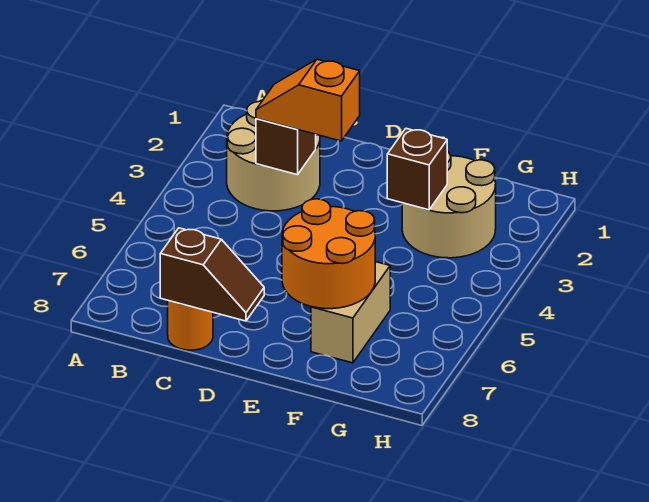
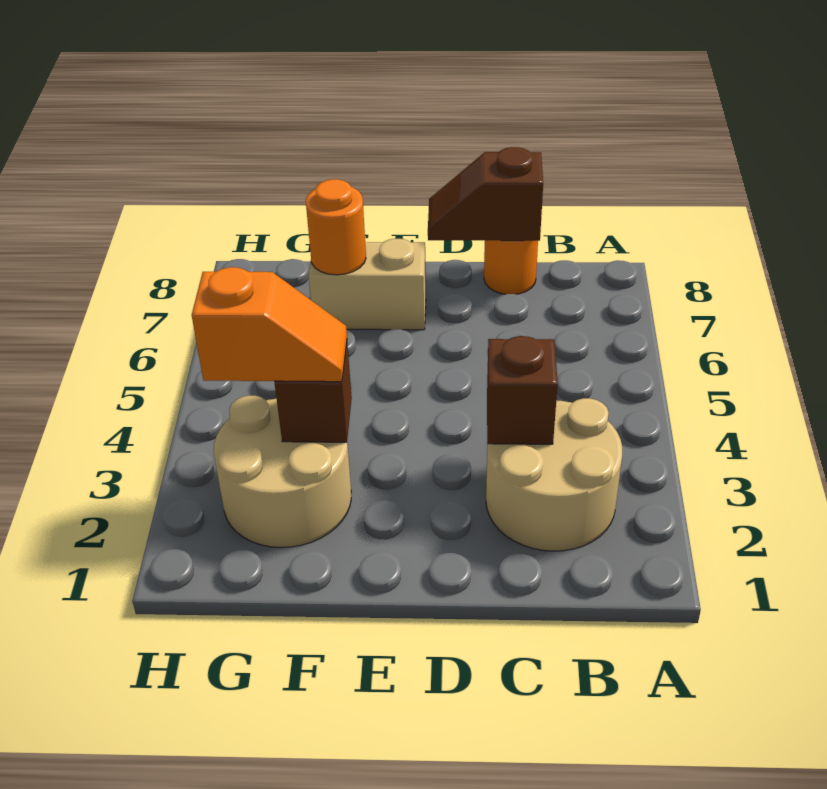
orange 1x2 slope [256,59,360,141] -> orange 1x2 slope moved to [192,267,347,382]
orange 2x2 round brick [282,199,375,309] -> orange 1x1 round brick [306,179,366,275]
tan 1x2 brick [311,262,390,363] -> tan 1x2 brick turned to [308,239,426,330]

